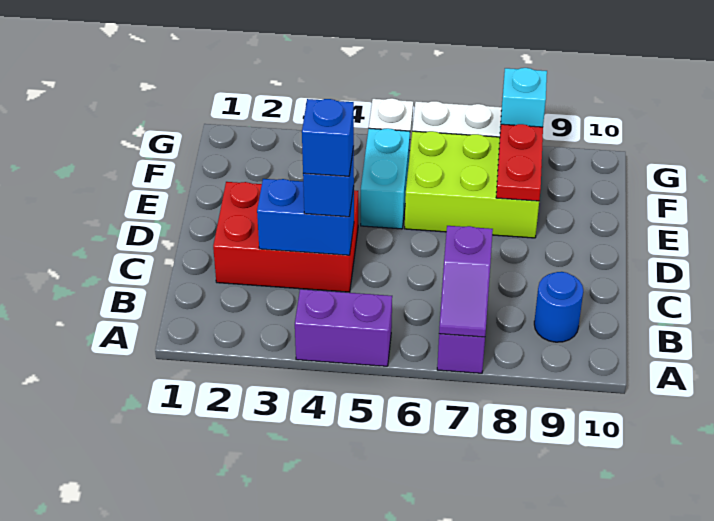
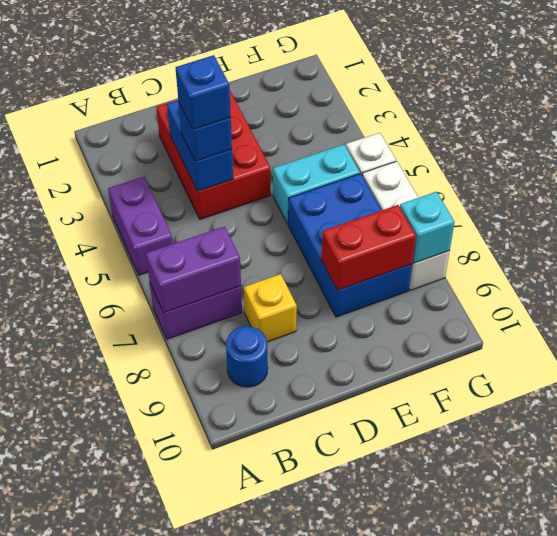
purple 1x2 slope [439,226,493,337] -> purple 1x2 brick [146,227,241,313]
none -> yellow 1x1 brick [244,274,297,342]
lime 2x3 brick [405,131,539,238] -> blue 2x3 brick [288,174,412,317]
red 1x2 plate [496,124,543,201] -> red 1x2 brick [321,205,416,290]

